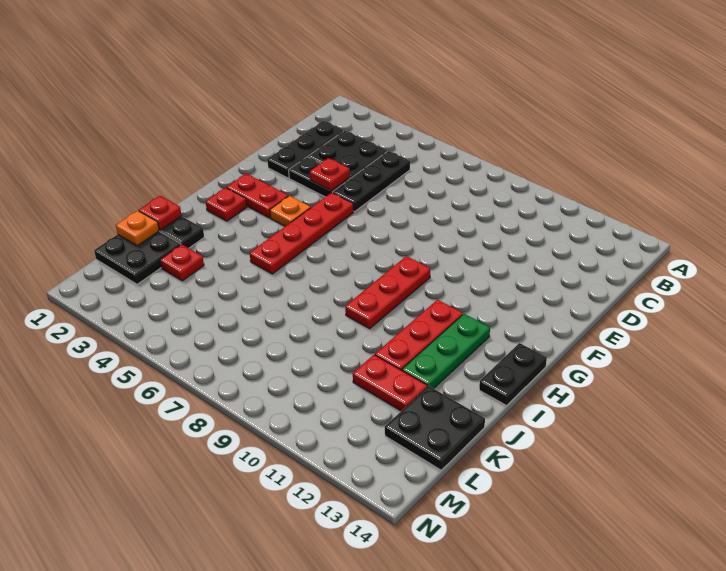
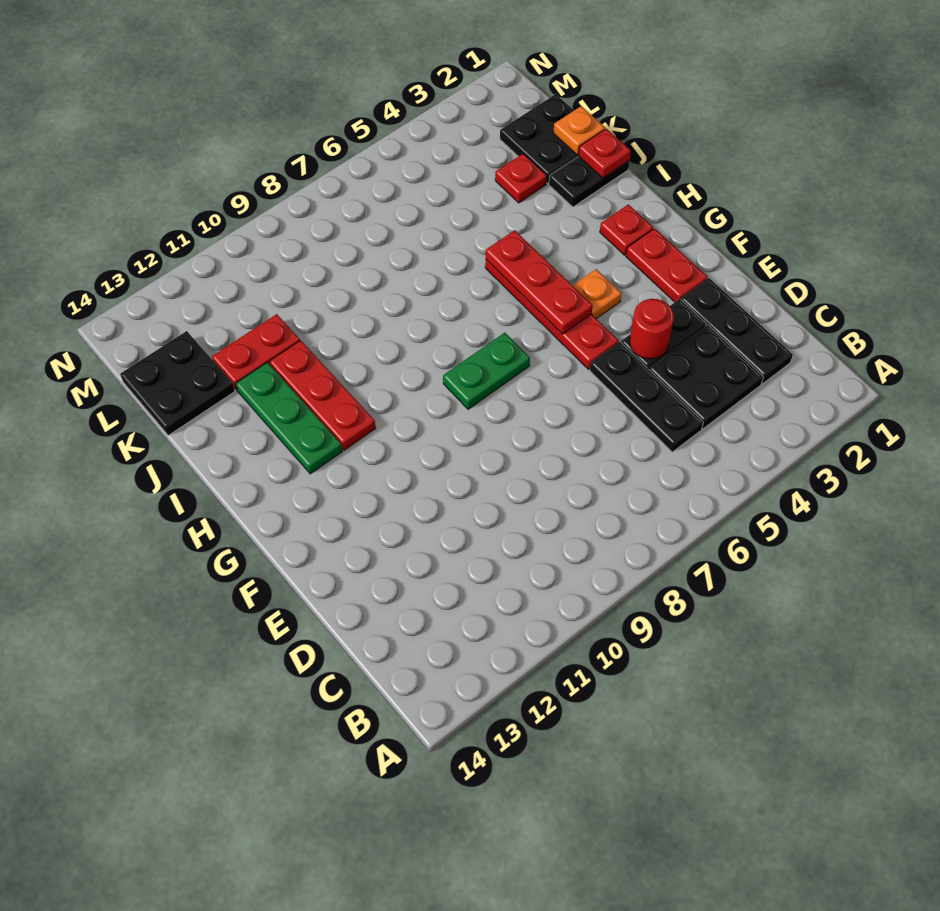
red 1x1 plate [310,158,350,191] -> red 1x1 round brick [630,299,674,359]
red 1x2 plate [227,174,288,218] -> red 1x2 plate turned to [626,228,707,302]
none -> green 1x2 plate [443,333,530,409]
red 1x3 plate [345,256,430,329] -> red 1x3 plate moved to [486,230,593,334]
black 1x2 plate [479,343,547,406] -> none

